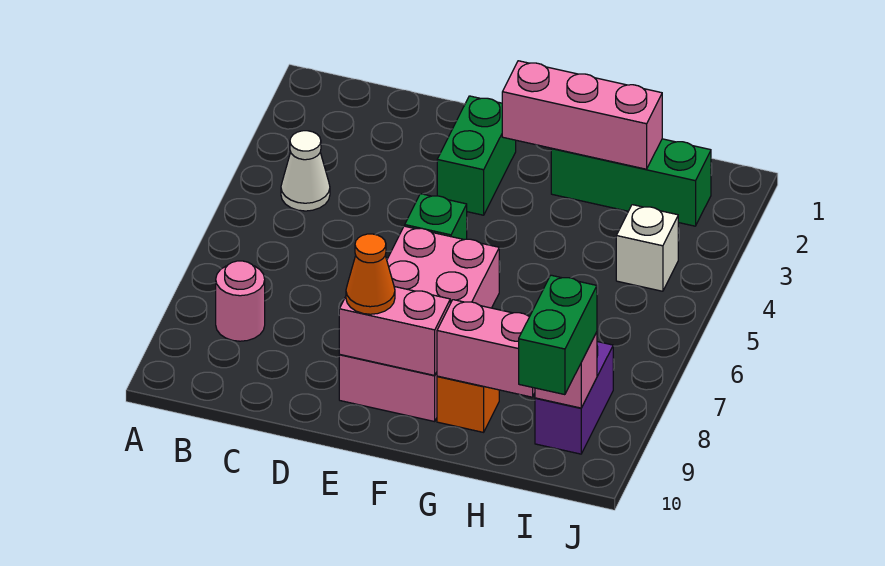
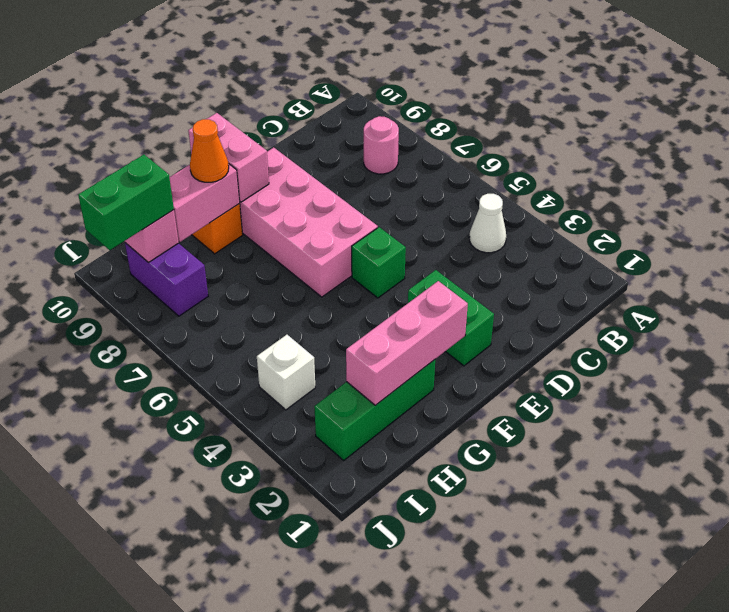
pink 1x2 brick [339,287,450,375] -> pink 1x2 brick turned to [188,113,269,202]
orange 1x1 cone [346,234,395,314] -> orange 1x1 cone moved to [190,119,229,182]
green 1x2 brick [519,275,597,395] -> green 1x2 brick turned to [78,155,174,250]

